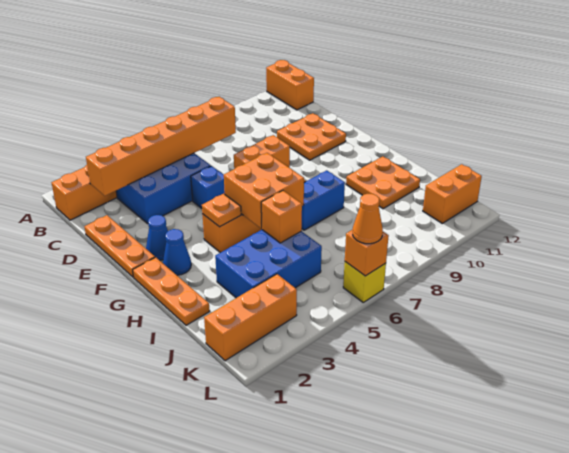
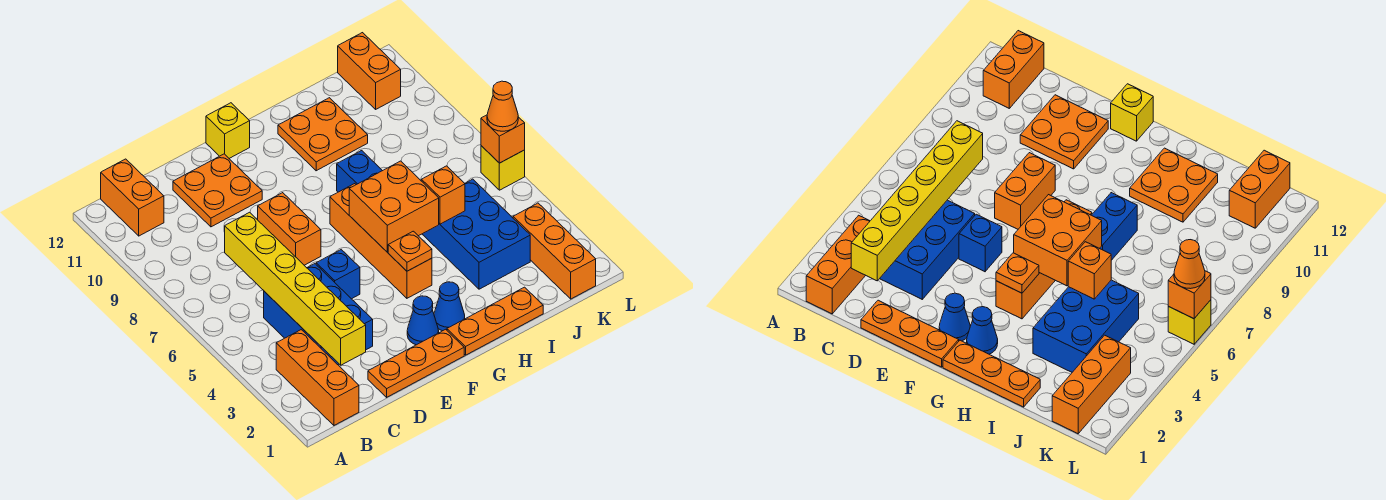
orange 1x2 brick [266,60,314,110] -> orange 1x2 brick turned to [101,159,164,236]
orange 1x6 brick [86,97,236,196] -> yellow 1x6 brick [225,212,366,365]
none -> yellow 1x1 brick [206,103,250,158]

